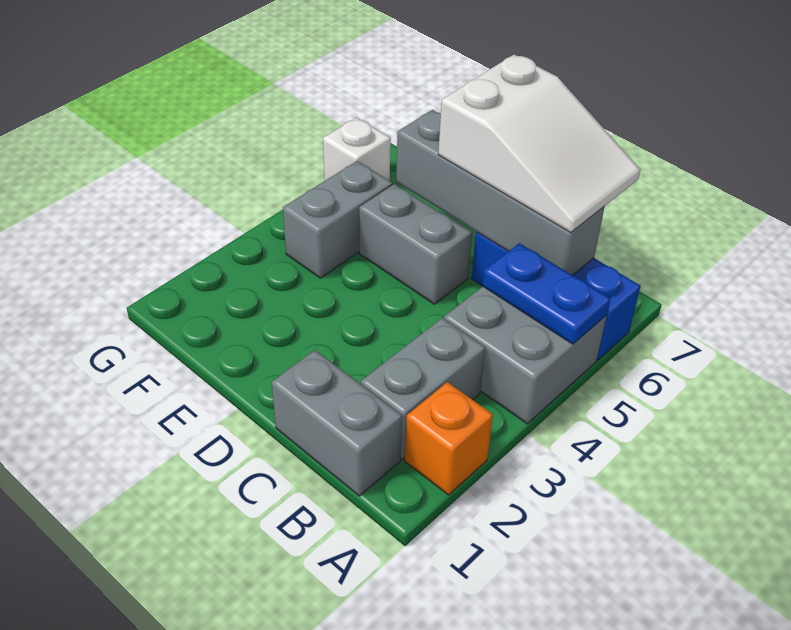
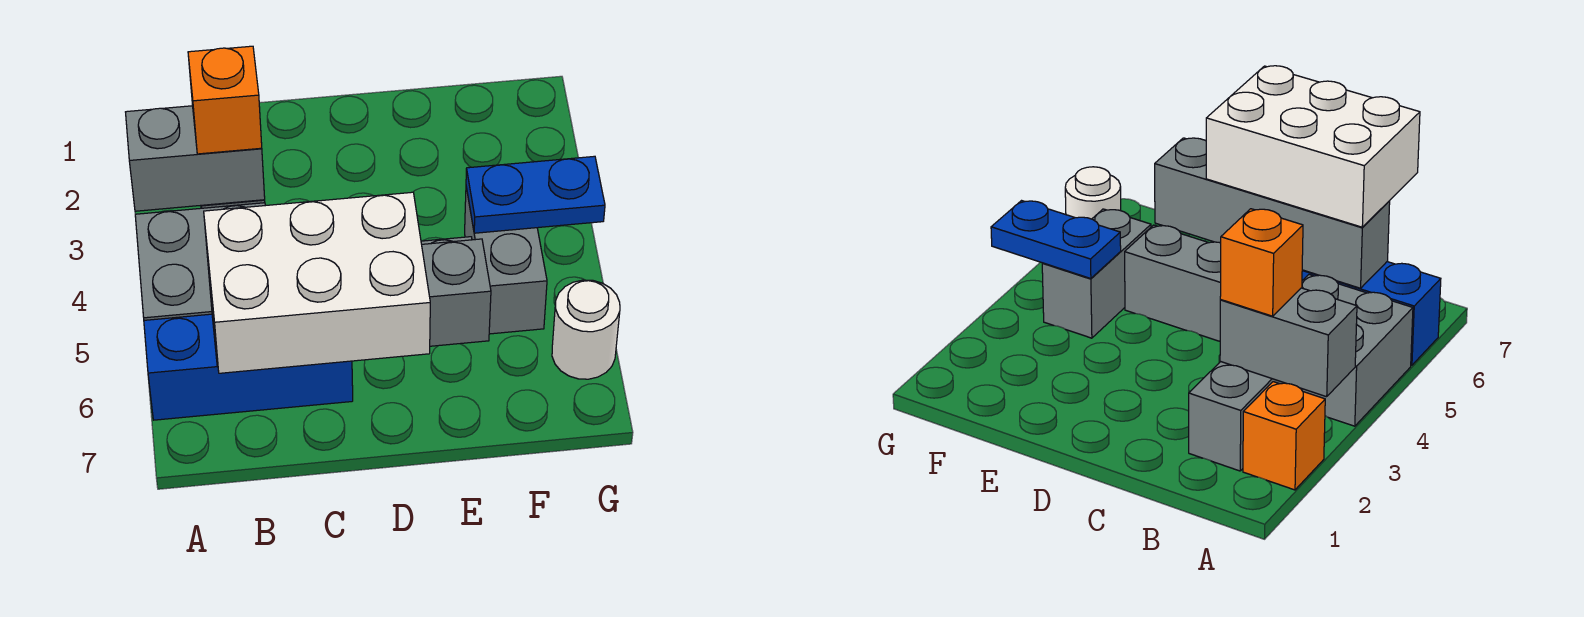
blue 1x2 plate [483,243,610,344] -> blue 1x2 plate moved to [466,156,605,233]
grey 1x2 brick [272,350,402,496] -> grey 1x2 brick moved to [126,106,265,211]
none -> orange 1x1 brick [188,46,262,154]
white 2x3 slope [438,55,641,232] -> white 2x3 brick [204,192,430,373]
white 1x1 brick [323,117,391,181] -> white 1x1 round brick [552,280,620,379]

